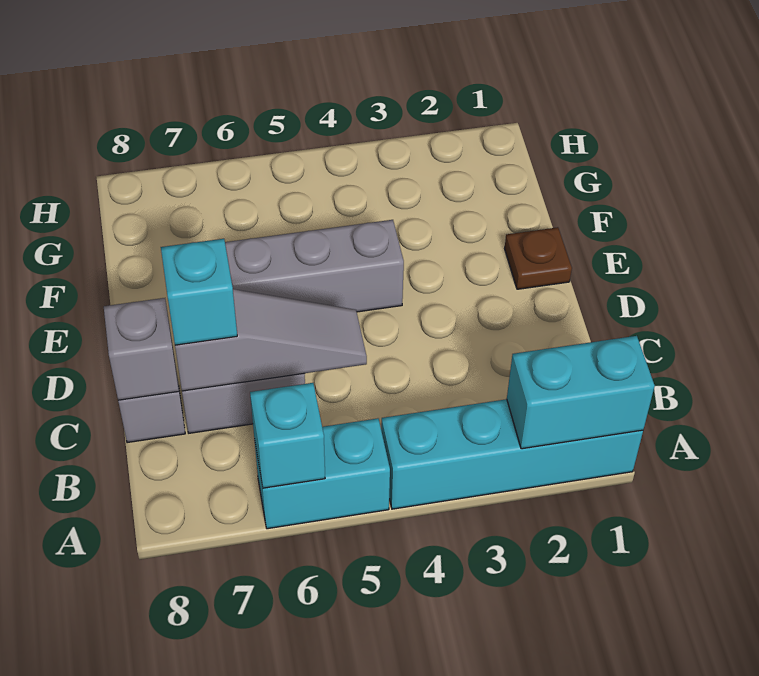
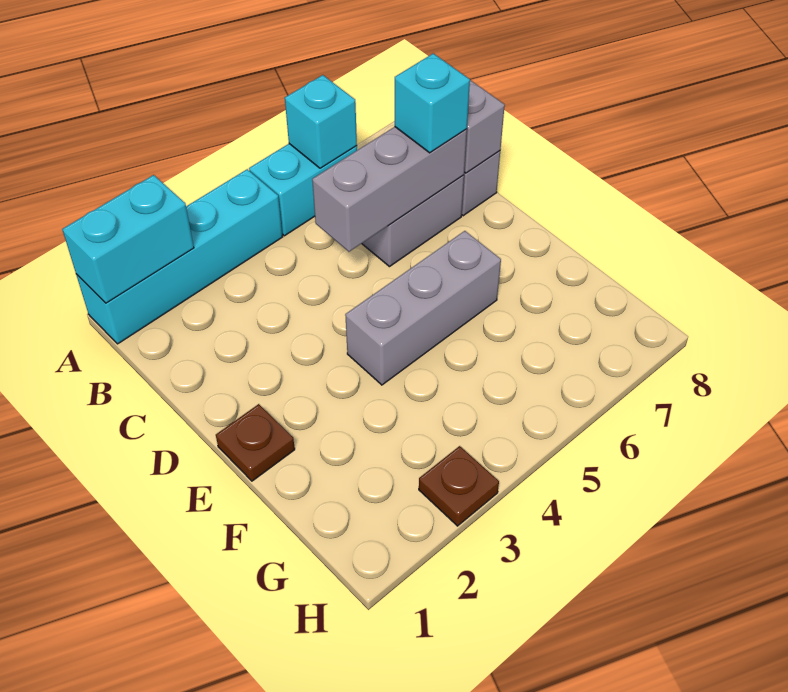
grey 1x3 slope [175,289,367,391] -> grey 1x3 brick [312,127,467,252]
none -> brown 1x1 plate [419,446,499,526]

